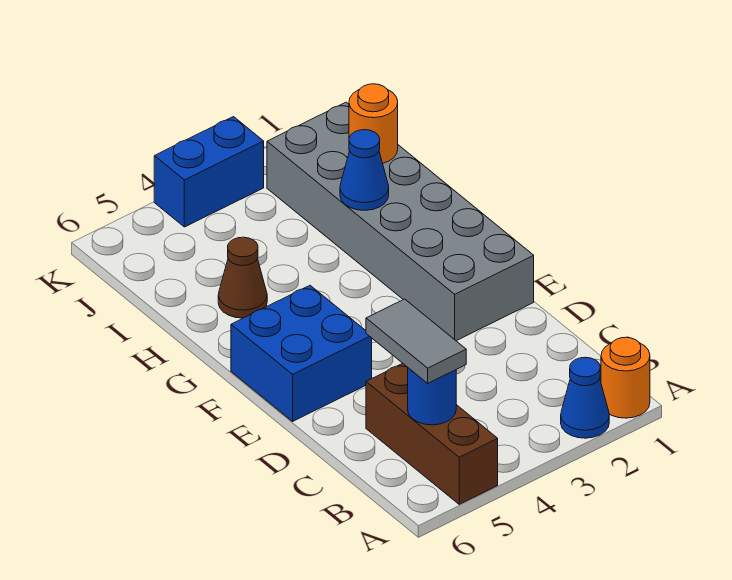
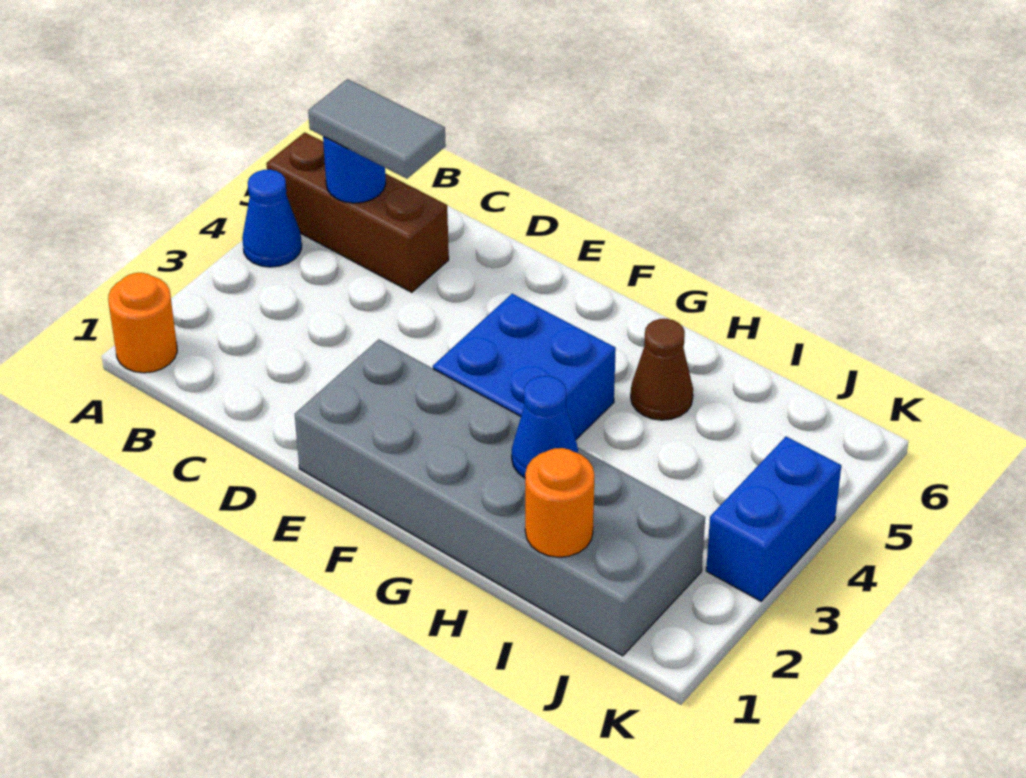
blue 1x1 cone [561,357,609,438] -> blue 1x1 cone moved to [242,170,302,267]
blue 2x2 brick [231,286,372,421] -> blue 2x2 brick moved to [433,294,616,439]

